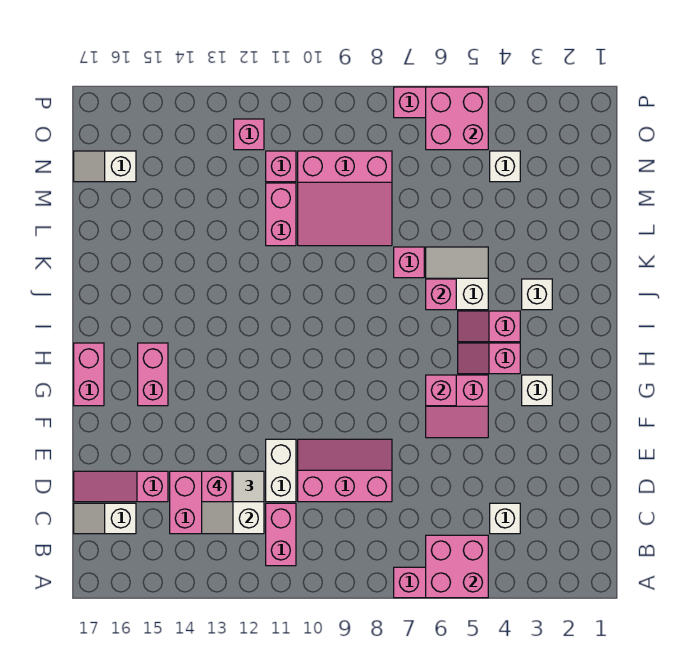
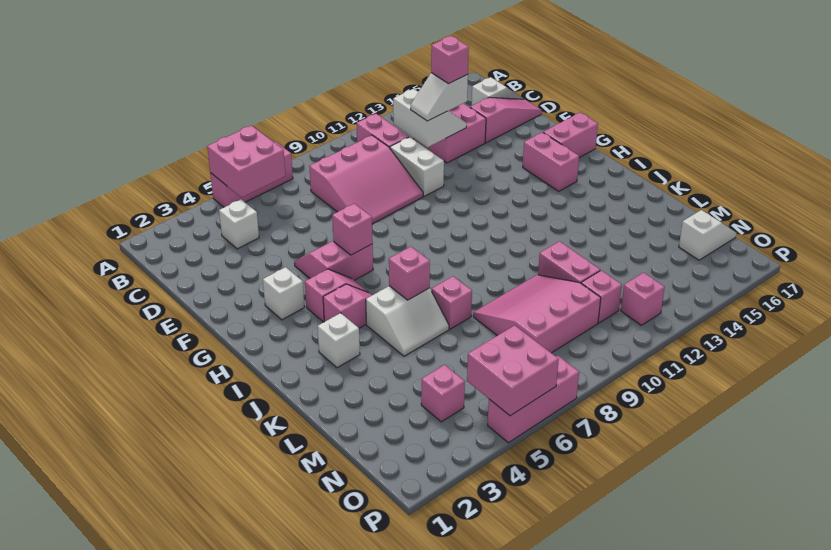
pink 2x3 slope [298,439,392,502] -> pink 3x3 slope [309,135,423,224]
pink 1x2 brick [74,343,104,406] -> pink 1x2 brick turned to [543,113,598,158]
white 1x1 brick [490,151,520,182] -> pink 1x1 brick [421,365,465,422]

